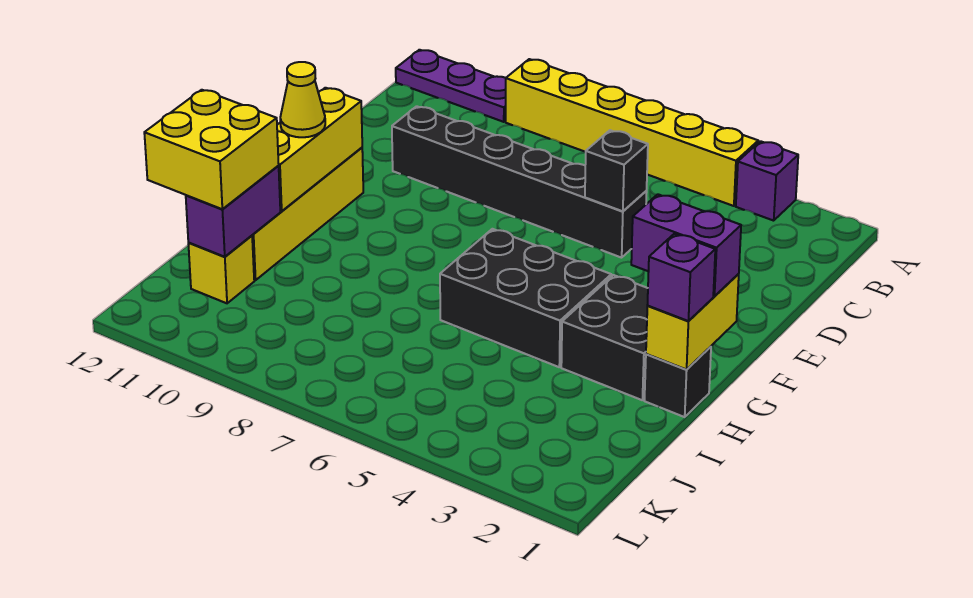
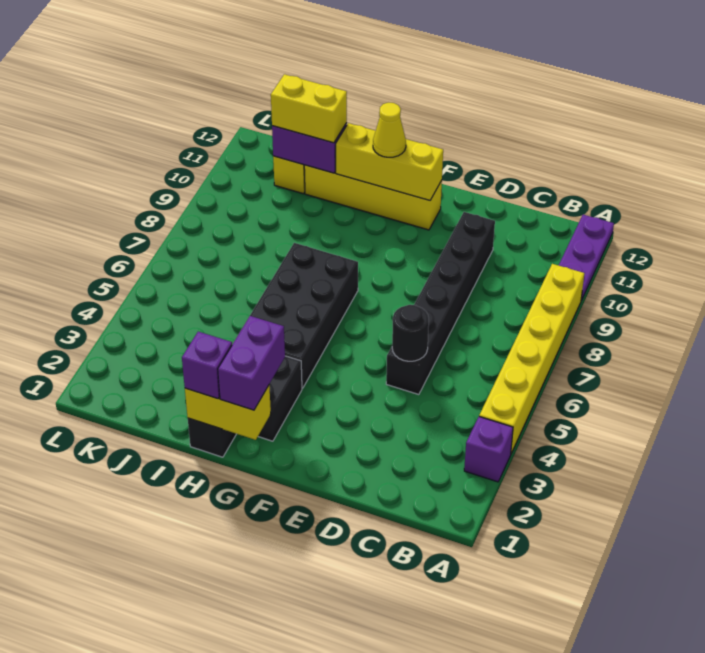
black 1x1 brick [585,130,648,211] -> black 1x1 round brick [392,305,429,361]
black 2x3 brick [440,229,611,367] -> black 2x4 brick [250,243,358,388]
yellow 2x2 brick [144,90,279,209] -> yellow 1x2 brick [271,74,347,143]

